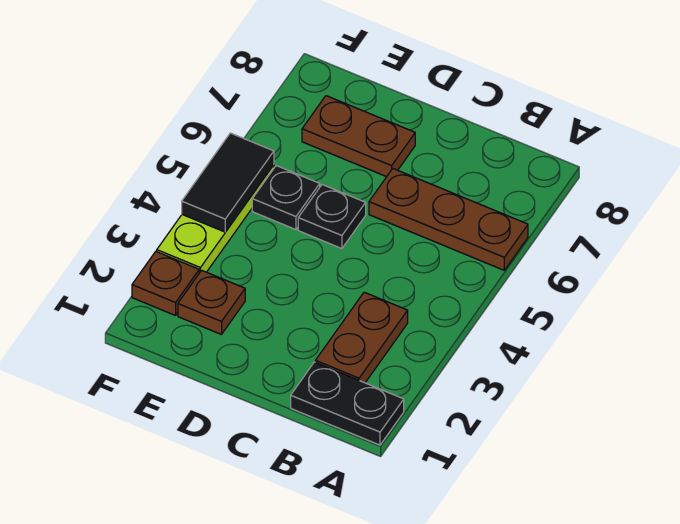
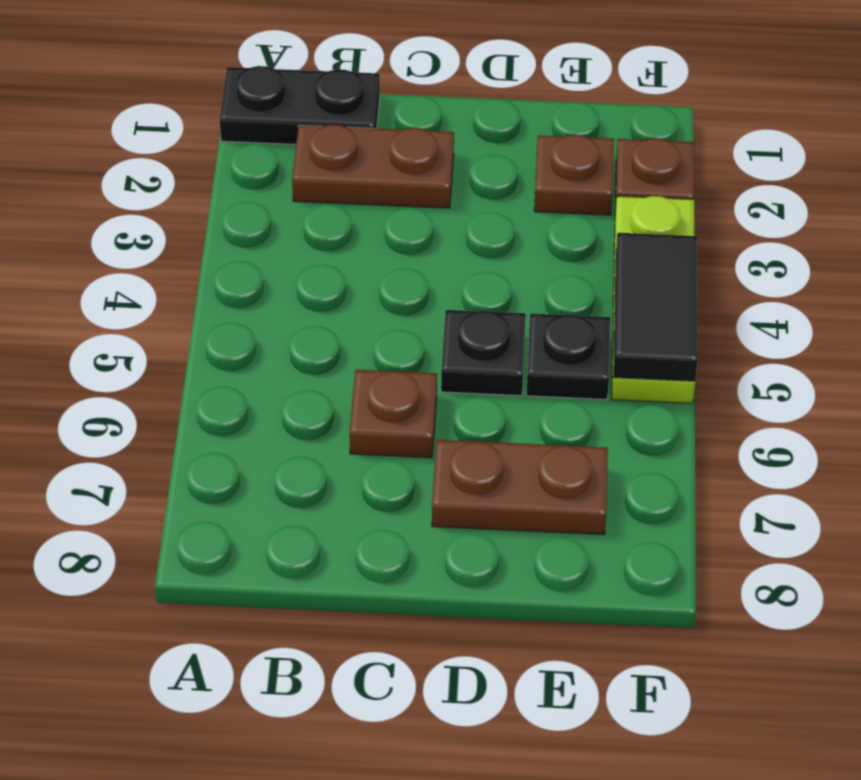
brown 1x3 plate [369,169,528,270] -> brown 1x1 plate [349,370,437,458]
brown 1x2 plate [315,292,408,383] -> brown 1x2 plate turned to [292,125,454,208]

